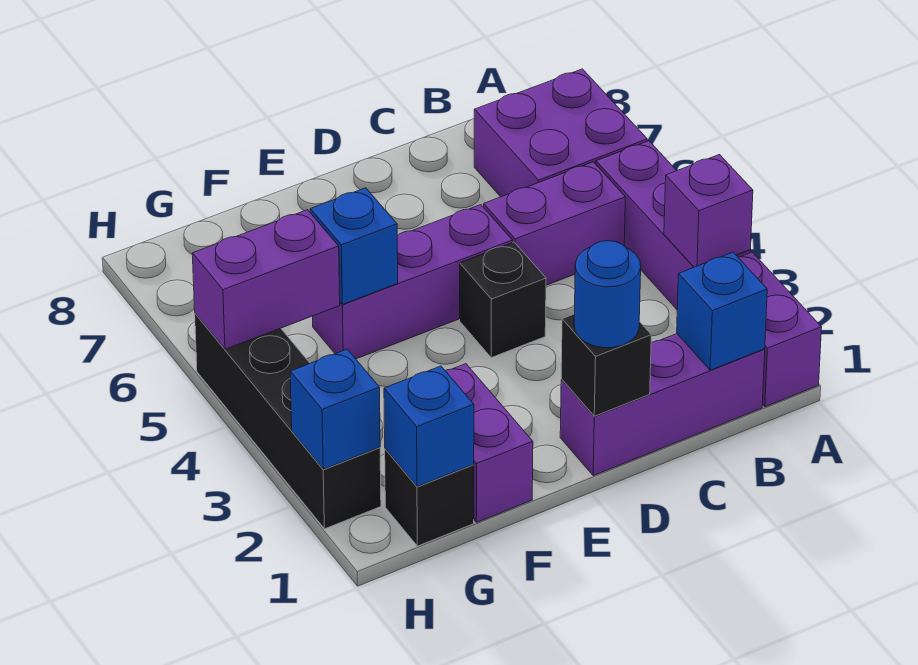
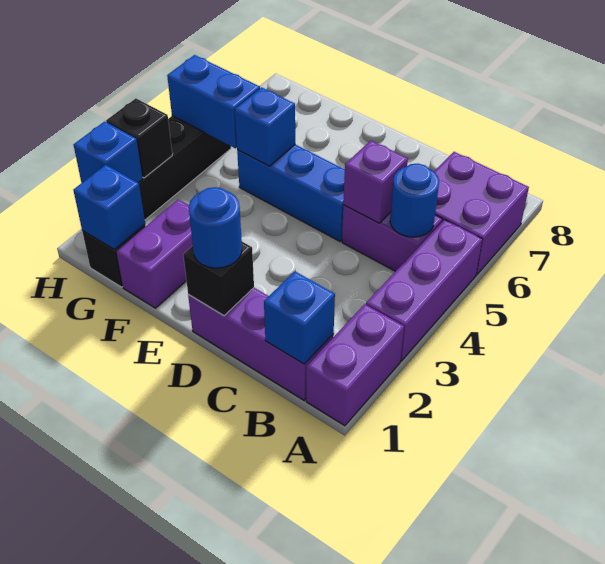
purple 1x1 brick [664,155,753,267] -> purple 1x1 brick moved to [343,141,408,223]
none -> blue 1x1 round brick [390,164,439,237]
black 1x1 brick [460,242,546,358] -> black 1x1 brick moved to [106,98,172,178]
purple 1x3 brick [313,205,512,359] -> blue 1x3 brick [237,145,345,241]
purple 1x2 brick [192,210,340,349] -> blue 1x2 brick [167,55,260,148]

